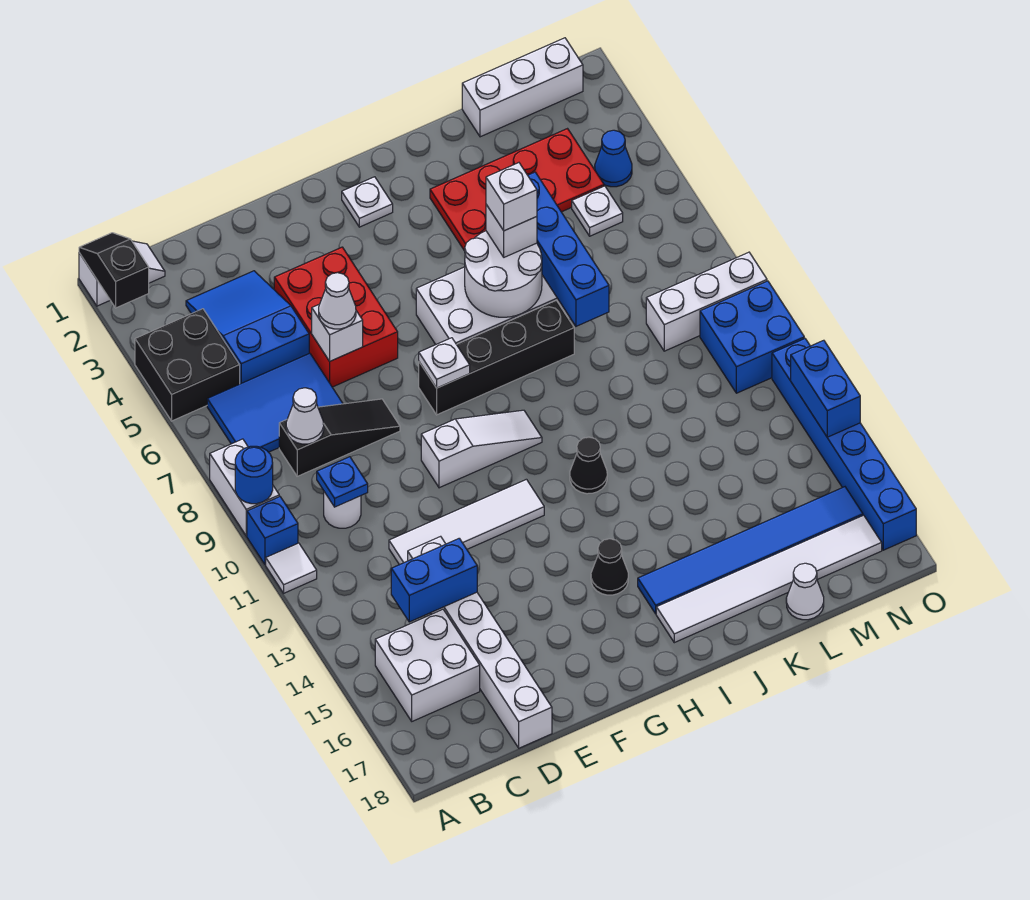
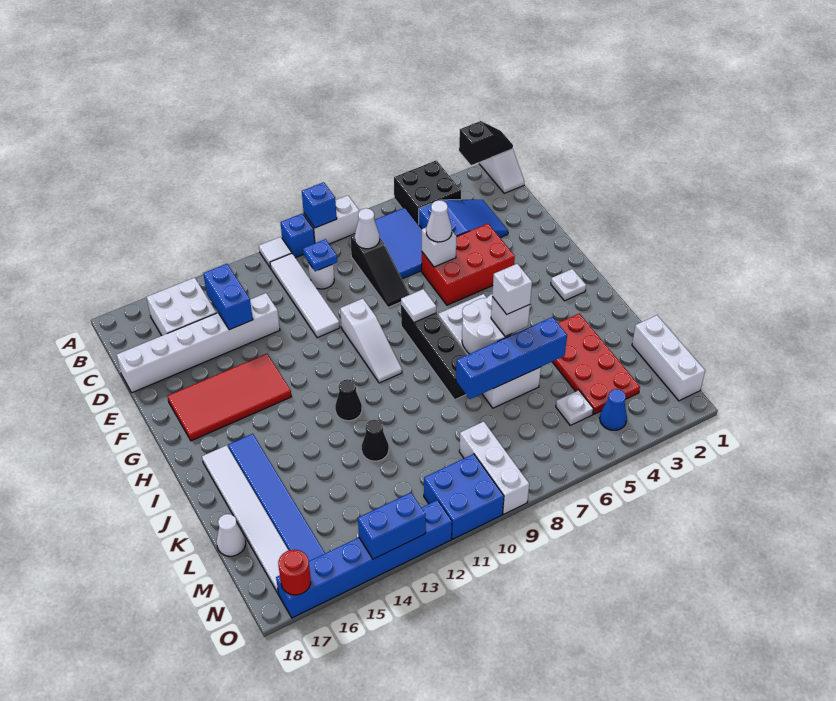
blue 1x1 round brick [235,446,273,504] -> blue 1x1 brick [302,182,337,228]
white 1x4 tile [389,479,544,565] -> white 1x4 tile moved to [270,253,340,338]
none -> red 2x4 tile [167,354,292,441]
white 1x1 plate [419,338,470,388] -> white 1x1 tile [401,289,436,322]
black 1x1 cone [591,539,628,595] -> black 1x1 cone moved to [362,420,389,461]
none -> red 1x1 round brick [278,550,311,595]

